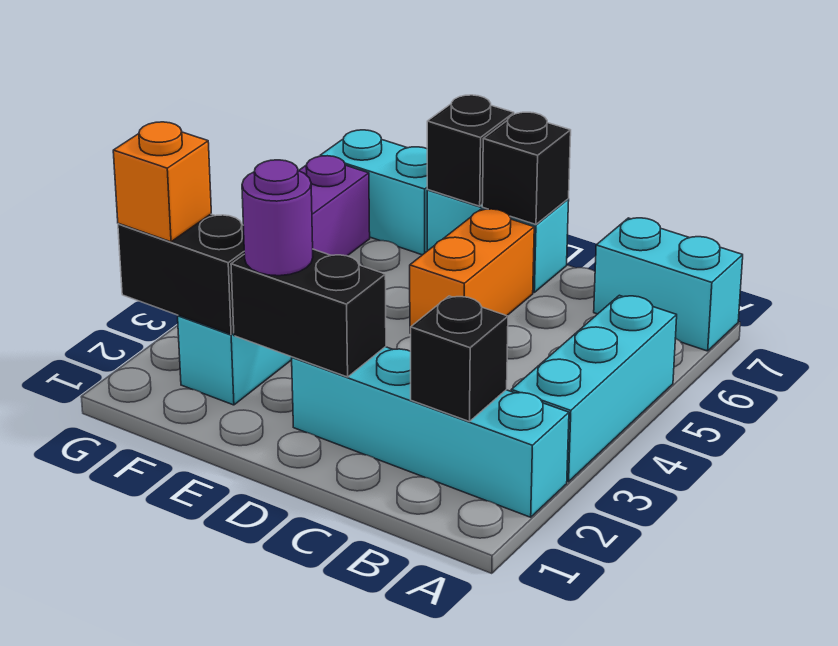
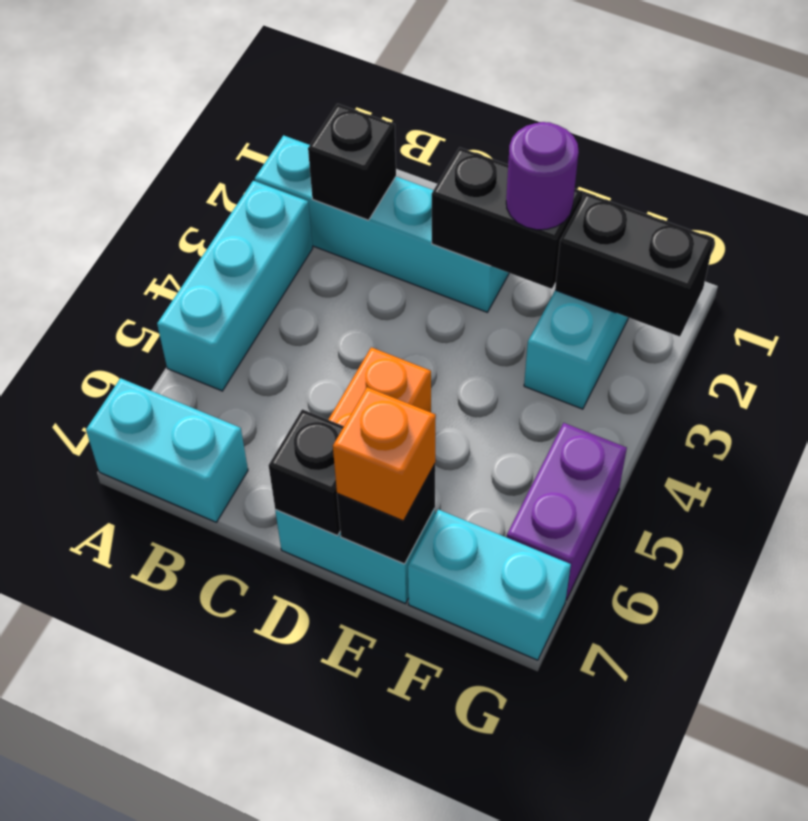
orange 1x1 brick [113,122,211,242] -> orange 1x1 brick moved to [333,387,436,521]

